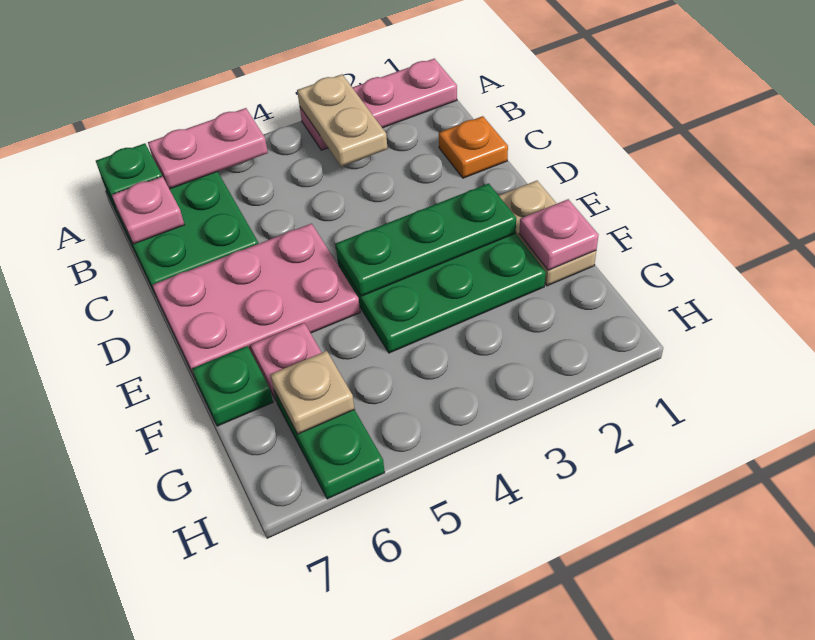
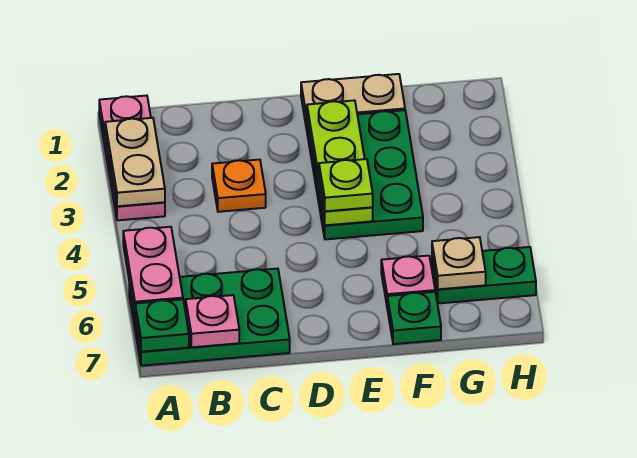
tan 1x2 plate [297,74,387,166] -> tan 1x2 plate turned to [105,118,165,206]
orange 1x1 plate [439,116,508,178] -> orange 1x1 plate moved to [212,160,266,212]
pink 2x3 plate [152,224,360,378] -> none
green 1x3 plate [335,183,516,296] -> lime 1x3 plate [307,100,373,225]
none -> lime 1x1 plate [319,159,373,211]
pink 1x1 plate [519,199,598,270] -> none

